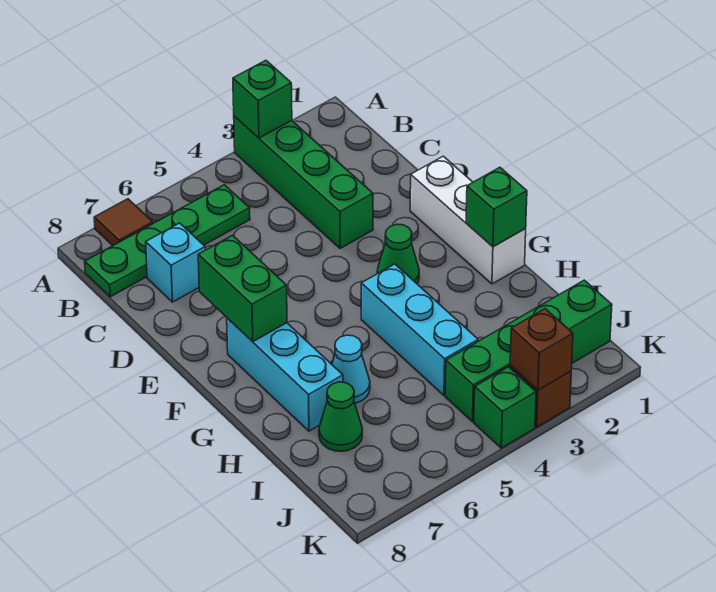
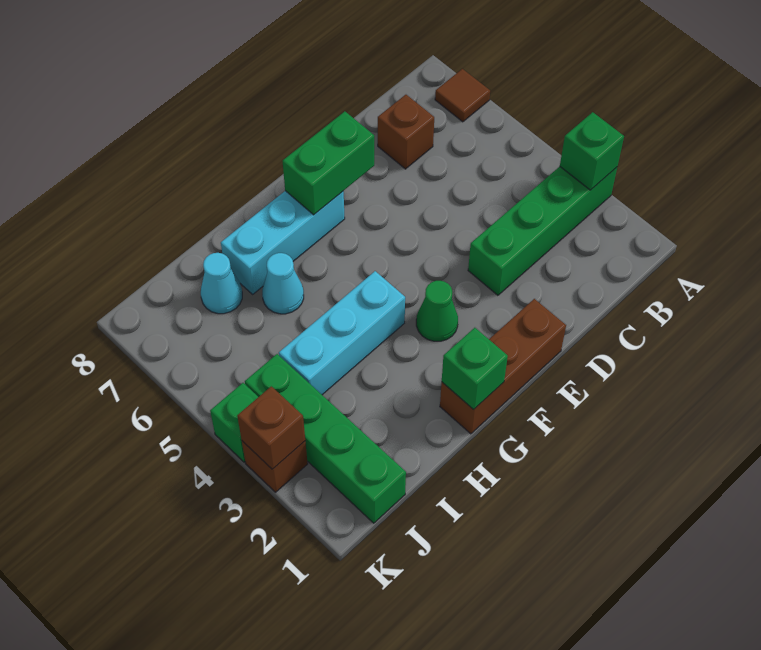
green 1x4 plate [85,185,250,297] -> none
cyan 1x1 brick [146,223,205,302] -> brown 1x1 brick [378,95,434,169]
white 1x3 brick [410,156,526,284] -> brown 1x3 brick [440,299,566,434]
green 1x1 cone [319,382,362,451] -> cyan 1x1 cone [201,253,242,314]

